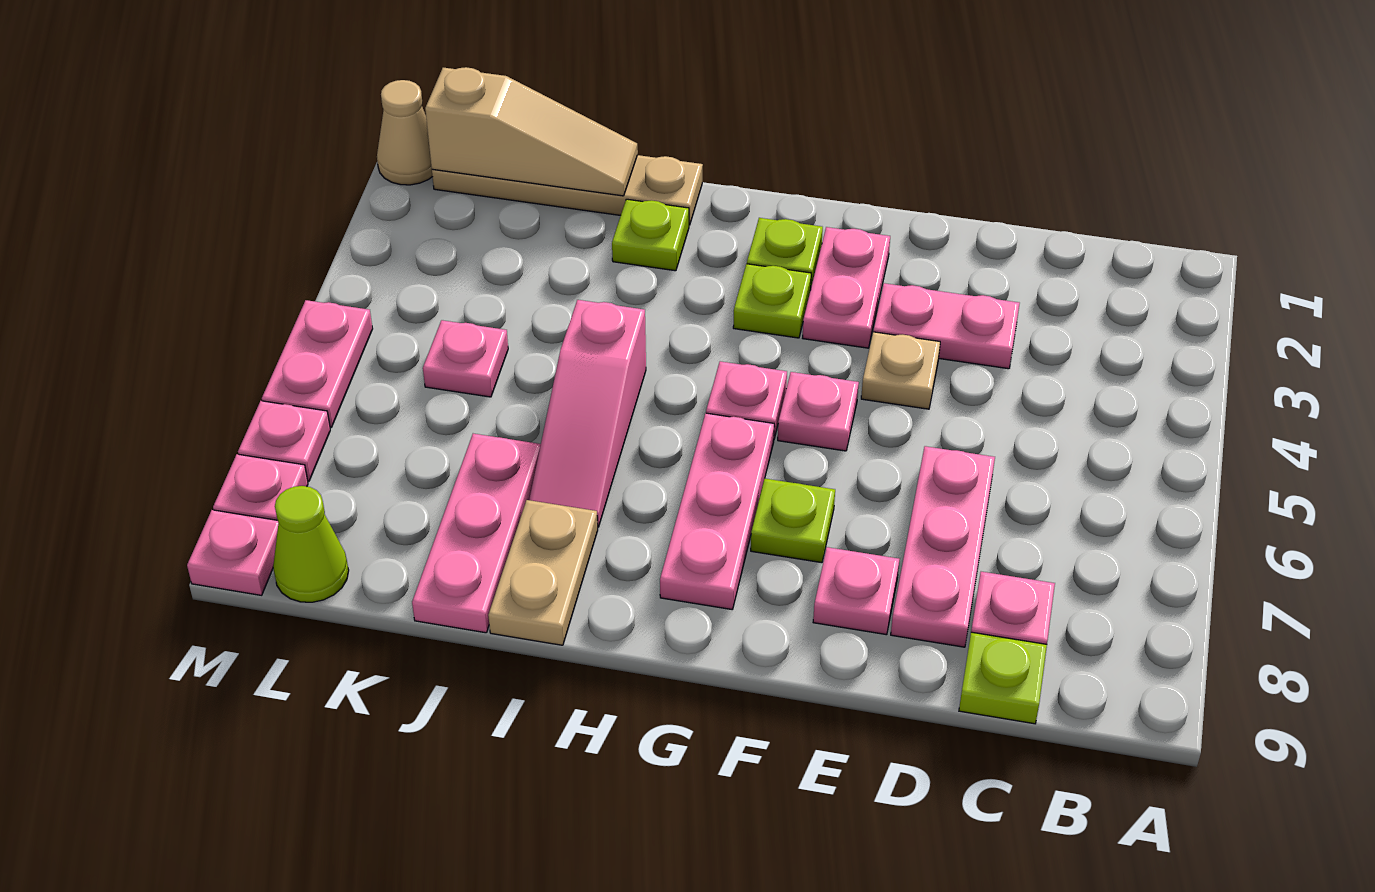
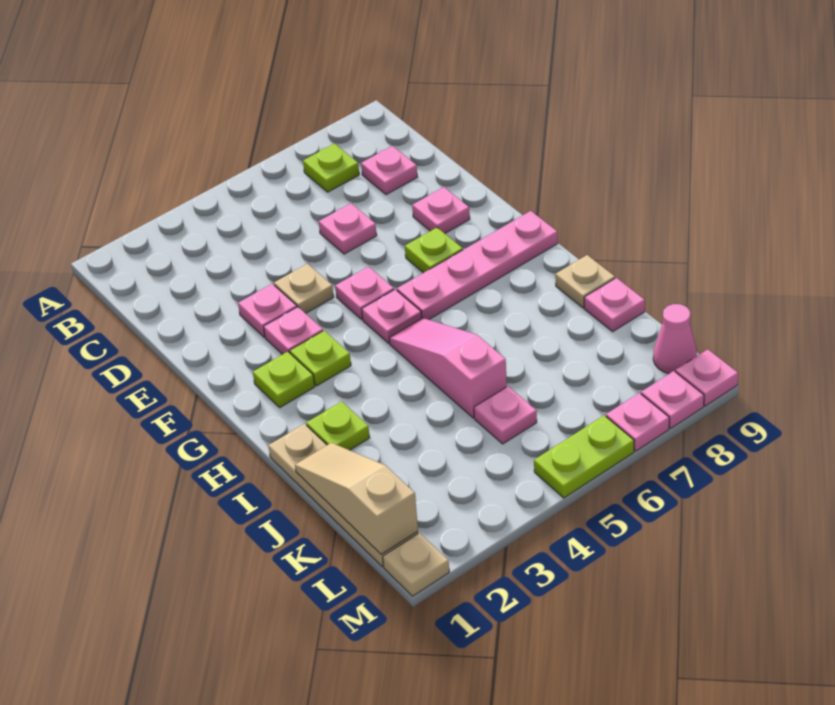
lime 1x1 plate [959,632,1047,724] -> lime 1x1 plate moved to [303,143,359,192]
pink 1x2 plate [873,283,1020,369] -> pink 1x1 plate [238,284,297,337]
pink 1x3 plate [891,446,995,647] -> pink 1x1 plate [319,203,377,254]
pink 1x2 plate [803,227,890,348] -> pink 1x1 plate [264,307,323,355]
pink 1x3 plate [660,413,774,609] -> pink 1x4 plate [397,211,558,320]
pink 1x3 slope [529,300,646,527] -> pink 1x3 slope turned to [389,318,507,418]
tan 1x2 plate [488,500,598,645] -> tan 1x1 plate [555,255,615,308]
pink 1x3 plate [412,434,541,633] -> pink 1x1 plate [584,278,645,332]
lime 1x1 cone [273,486,349,602] -> pink 1x1 cone [653,304,697,374]
tan 1x1 cone [377,80,433,185] -> tan 1x1 plate [383,533,449,596]
pink 1x2 plate [262,300,373,428] -> lime 1x2 plate [534,415,634,498]

